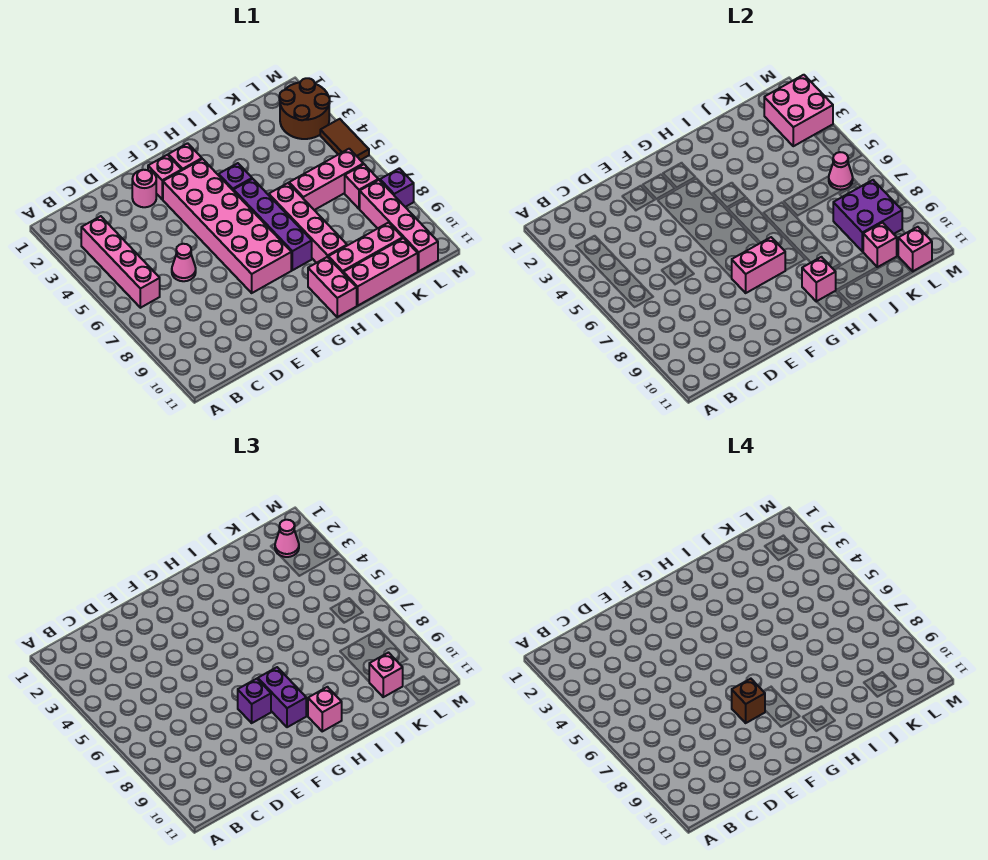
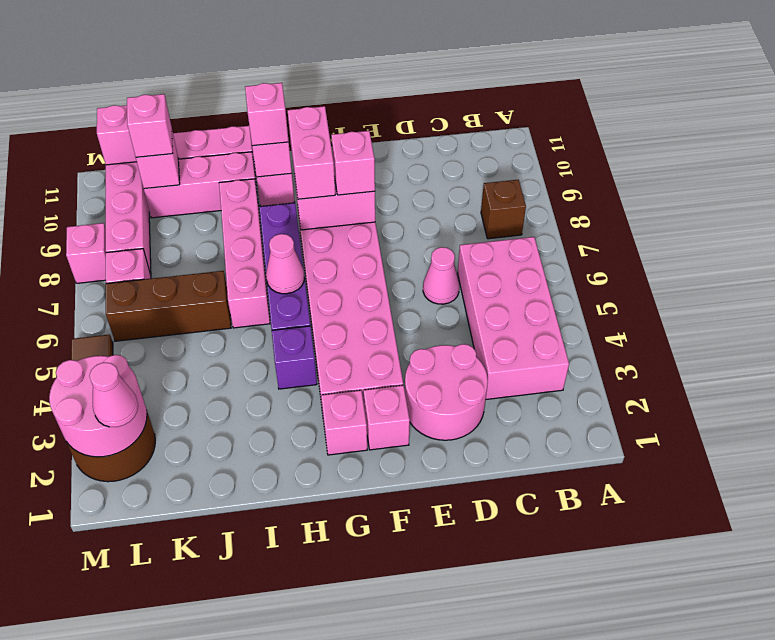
pink 1x4 brick [81,216,160,308] -> pink 2x4 brick [458,237,569,399]
pink 1x1 round brick [132,170,156,207] -> pink 2x2 round brick [405,344,488,440]
purple 1x1 brick [238,679,271,723] -> pink 1x1 brick [331,131,375,195]
brown 1x1 brick [732,679,765,723] -> brown 1x1 brick moved to [481,180,526,239]
purple 1x2 brick [258,667,306,727] -> pink 1x2 brick [288,106,335,199]
pink 1x3 brick [289,149,363,210] -> brown 1x3 brick [106,271,231,341]
purple 2x2 brick [833,180,902,252] -> none
pink 2x2 brick [764,75,833,146] -> pink 2x2 round brick [49,355,147,457]
pink 1x1 cone [829,152,853,190] -> pink 1x1 cone moved to [266,234,304,294]
purple 1x1 brick [380,168,414,207] -> pink 1x1 brick [66,223,106,283]

